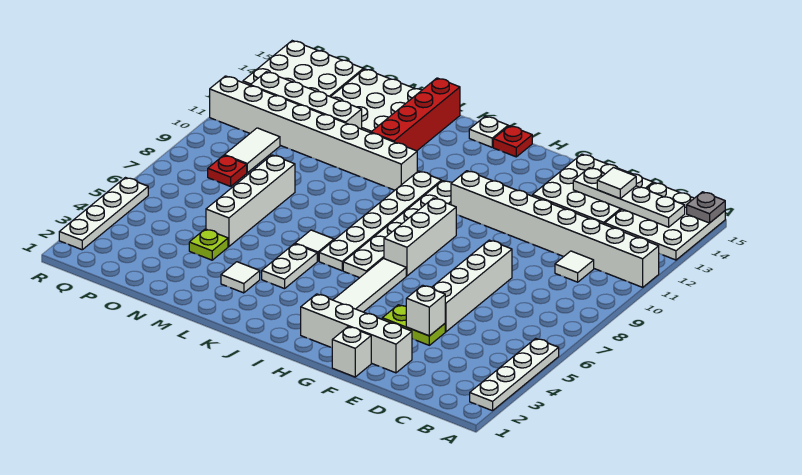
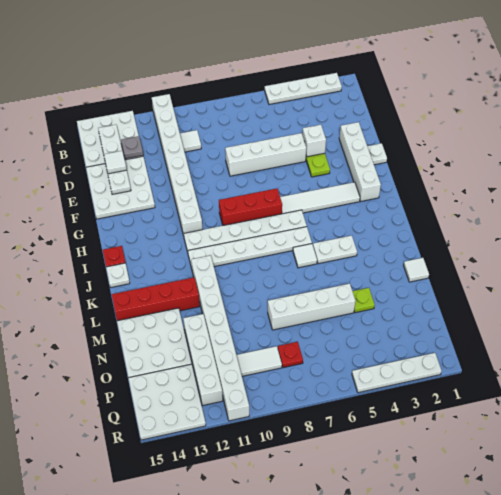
grey 1x1 plate [687,192,725,223] -> grey 1x1 plate moved to [121,136,143,159]
white 1x1 brick [332,327,371,377] -> white 1x1 plate [367,143,387,165]
white 1x3 brick [384,198,456,276] -> red 1x3 brick [219,189,282,225]
white 1x1 tile [221,262,260,293] -> white 1x1 tile moved to [404,258,429,282]

